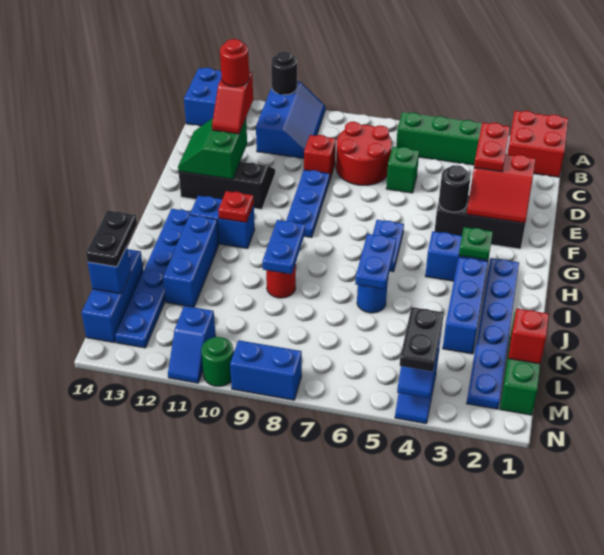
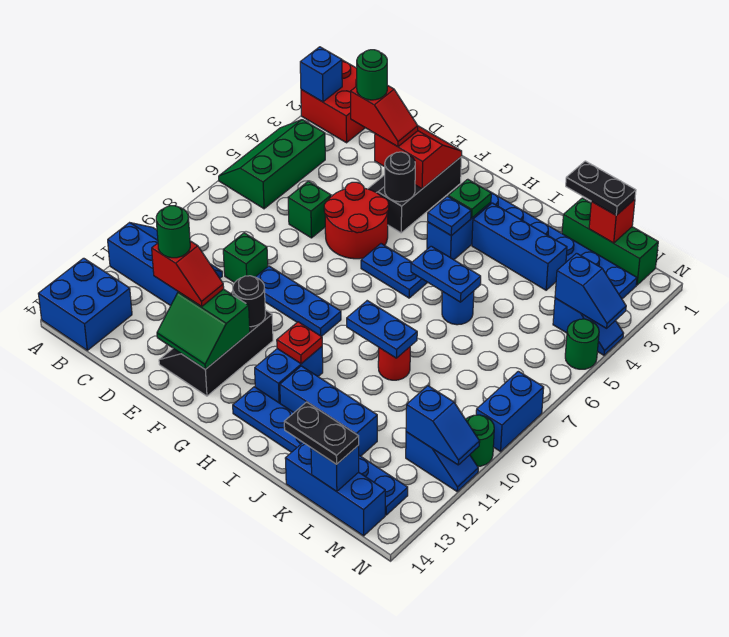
none -> blue 1x1 brick [300,47,342,102]
black 1x1 round brick [271,51,297,95] -> black 1x1 round brick moved to [233,276,266,327]
red 2x2 round brick [336,122,392,185] -> red 2x2 round brick moved to [324,182,389,259]
red 1x2 plate [474,123,510,172] -> red 1x2 slope [351,85,418,147]
none -> green 1x1 round brick [357,50,387,100]
red 1x1 brick [304,135,336,179] -> green 1x1 brick [223,233,268,283]
red 1x1 round brick [220,39,249,87] -> green 1x1 round brick [156,206,190,258]
red 2x2 slope [467,154,535,223] -> red 2x2 slope turned to [375,126,462,189]
none -> blue 1x1 plate [428,196,471,236]
black 1x2 plate [400,307,444,372] -> black 1x2 plate moved to [566,161,636,215]
none -> blue 1x2 slope [406,386,480,465]
none -> green 1x1 round brick [565,319,599,369]

